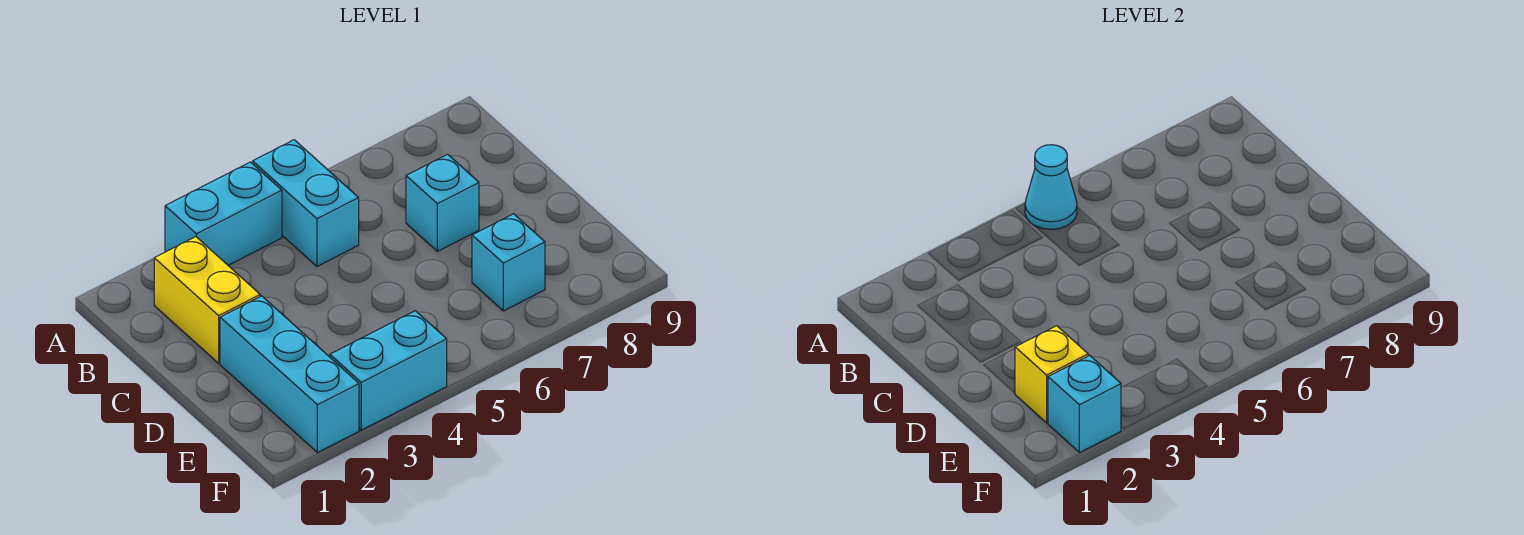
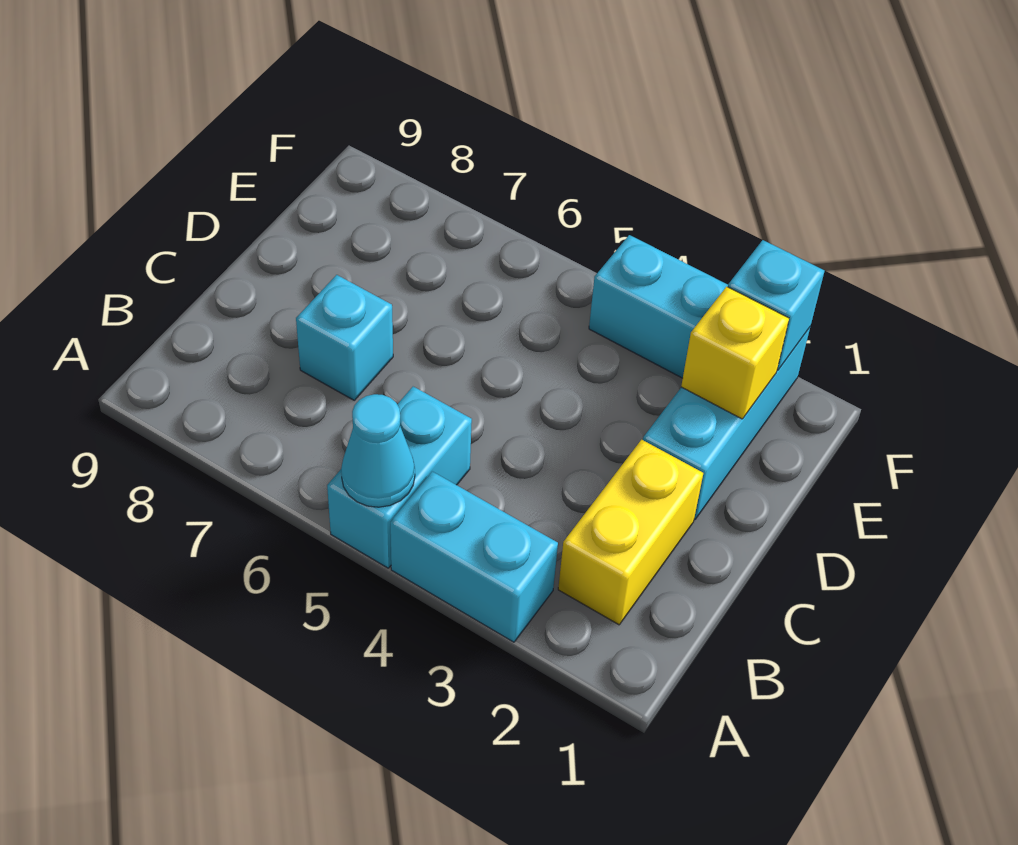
cyan 1x1 brick [472,214,545,311] -> none

